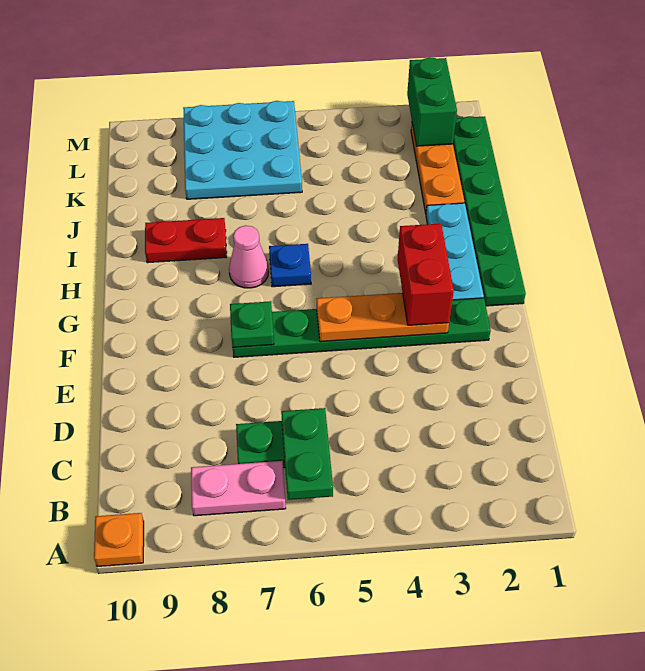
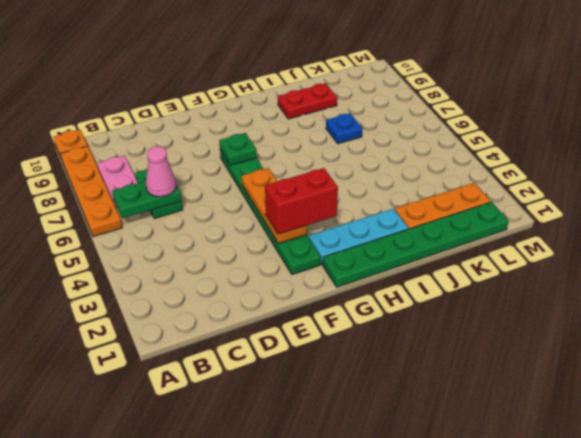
none -> orange 1x4 plate [60,146,122,237]
blue 1x1 plate [269,244,311,287] -> blue 1x1 plate moved to [326,113,363,144]
pink 1x1 cone [229,225,269,288] -> pink 1x1 cone moved to [146,146,176,197]
red 1x2 plate [145,218,227,263] -> red 1x2 plate turned to [278,83,337,119]
cyan 3x3 plate [183,101,302,199] -> none
green 1x2 brick [407,57,457,146] -> none

